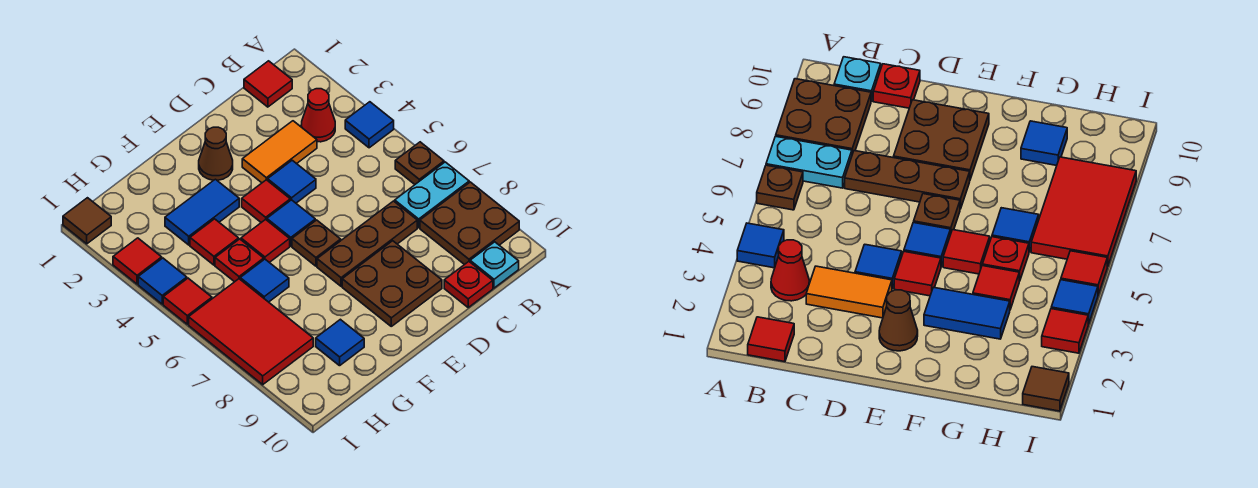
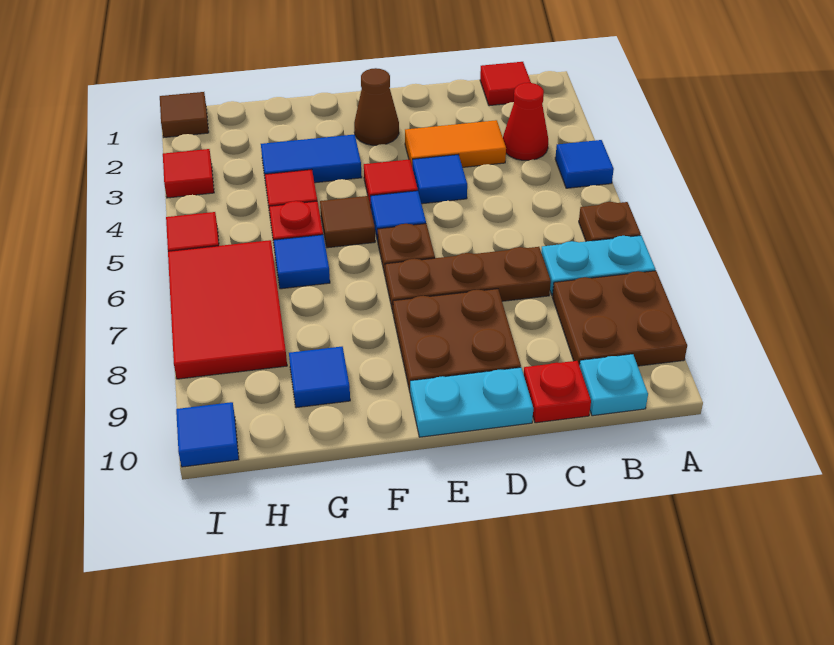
none -> cyan 1x2 plate [410,367,533,437]
red 1x1 tile [241,219,290,262] -> brown 1x1 tile [320,196,375,248]
blue 1x1 tile [138,258,187,304] -> blue 1x1 tile moved to [176,402,239,467]

